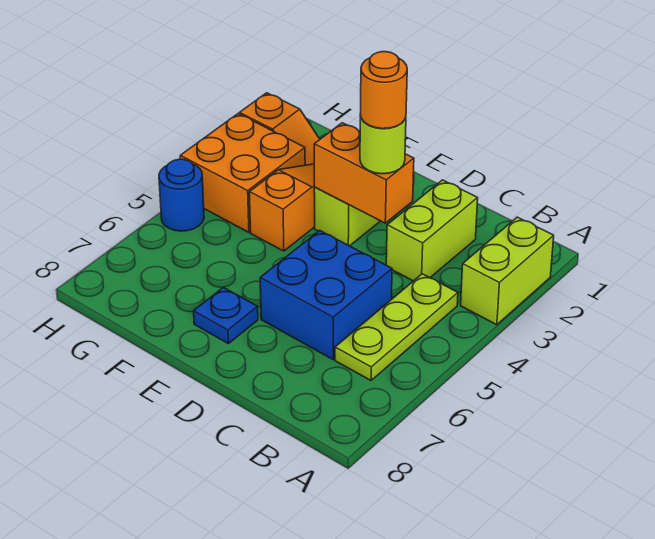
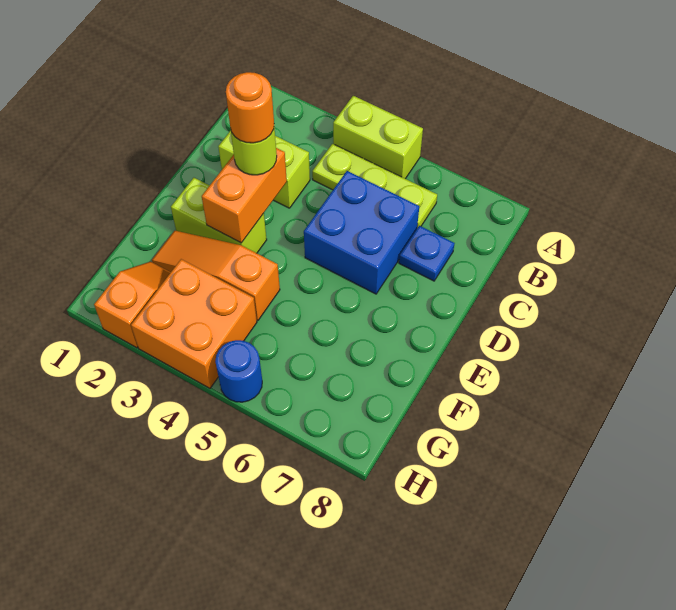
lime 1x2 brick [461,217,554,325] -> lime 1x2 brick moved to [333,96,423,179]
blue 1x1 plate [194,287,258,344] -> blue 1x1 plate moved to [399,226,455,281]

